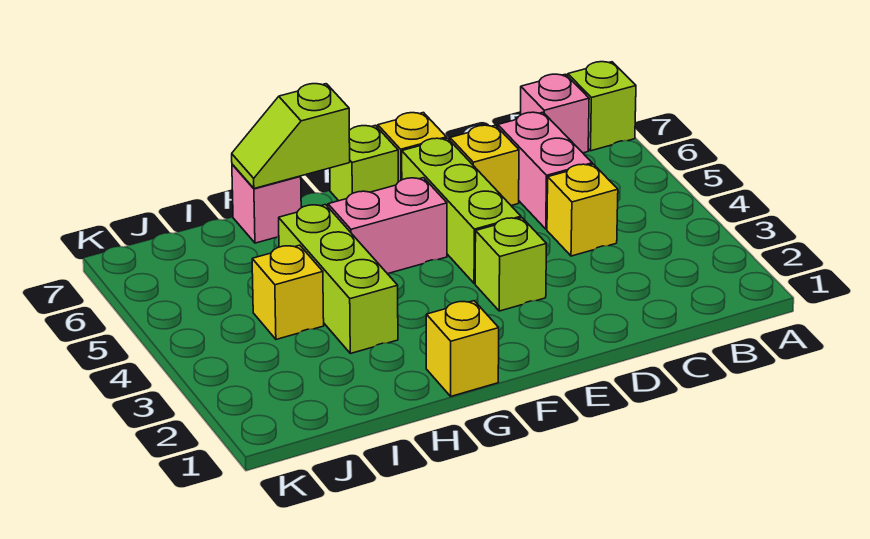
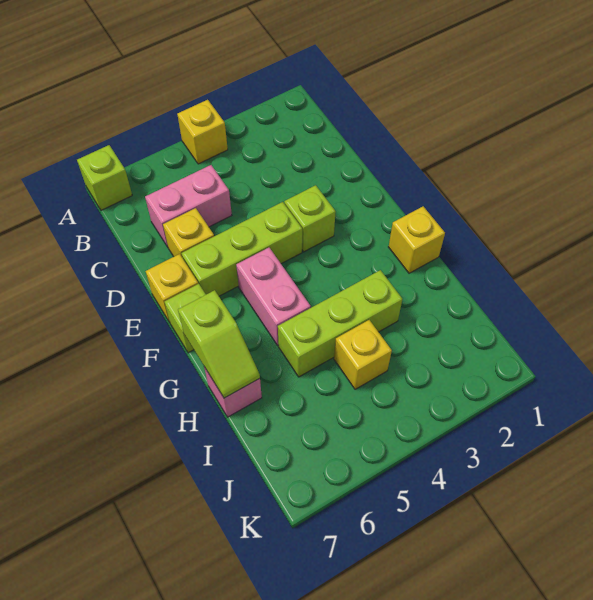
pink 1x1 brick [520,74,589,153] -> none
yellow 1x1 brick [547,164,618,256] -> yellow 1x1 brick moved to [177,100,228,164]

